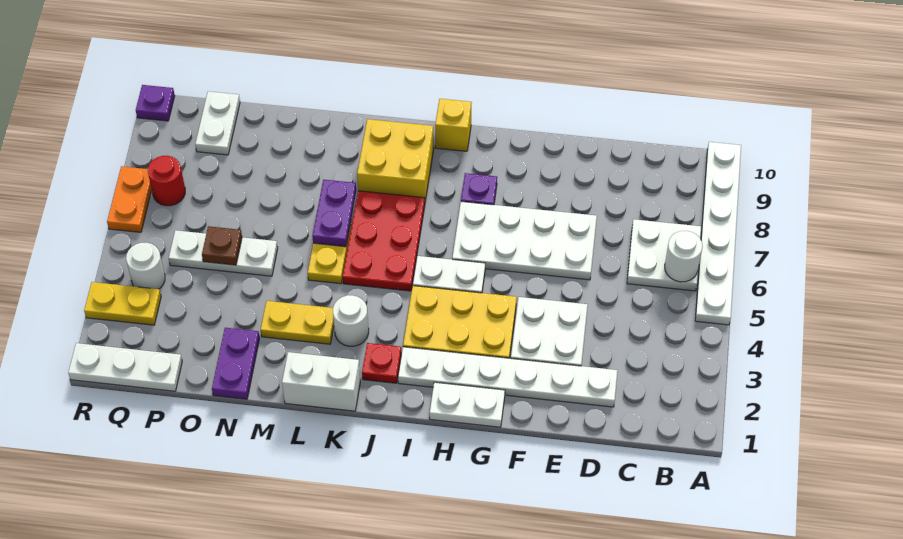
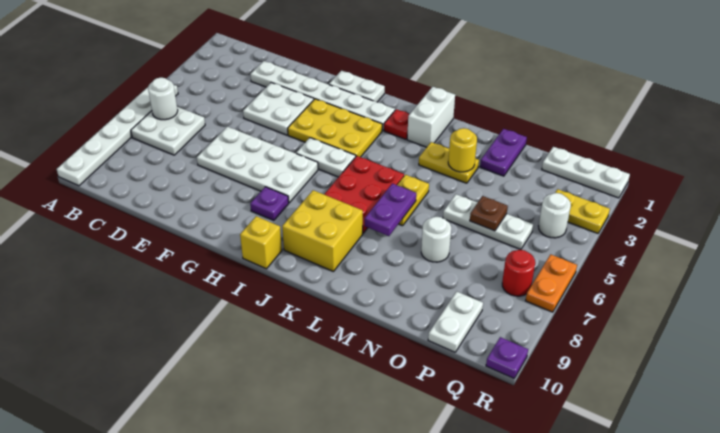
white 1x2 brick [282,352,361,411] -> white 1x2 brick turned to [407,87,455,147]
white 1x1 round brick [333,295,369,346] -> white 1x1 round brick moved to [421,217,451,262]
none -> yellow 1x1 round brick [448,128,477,172]

